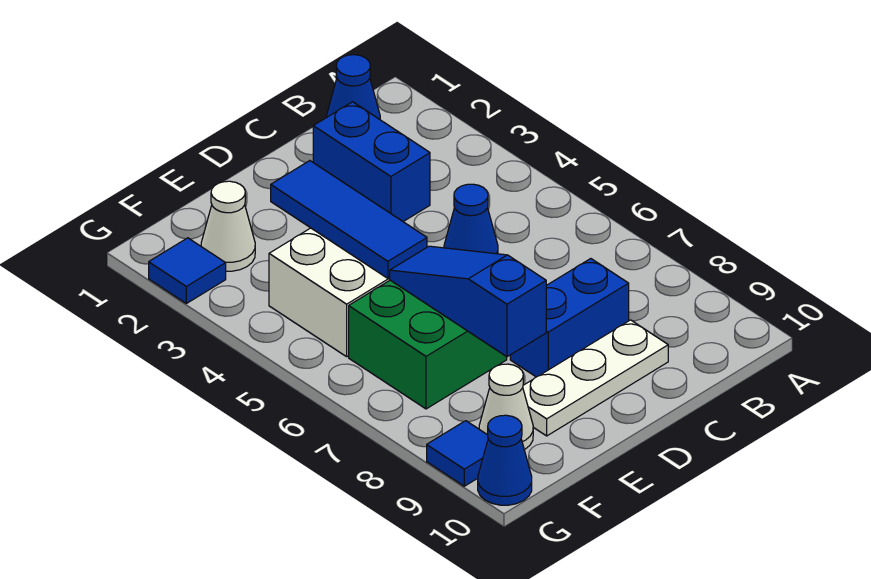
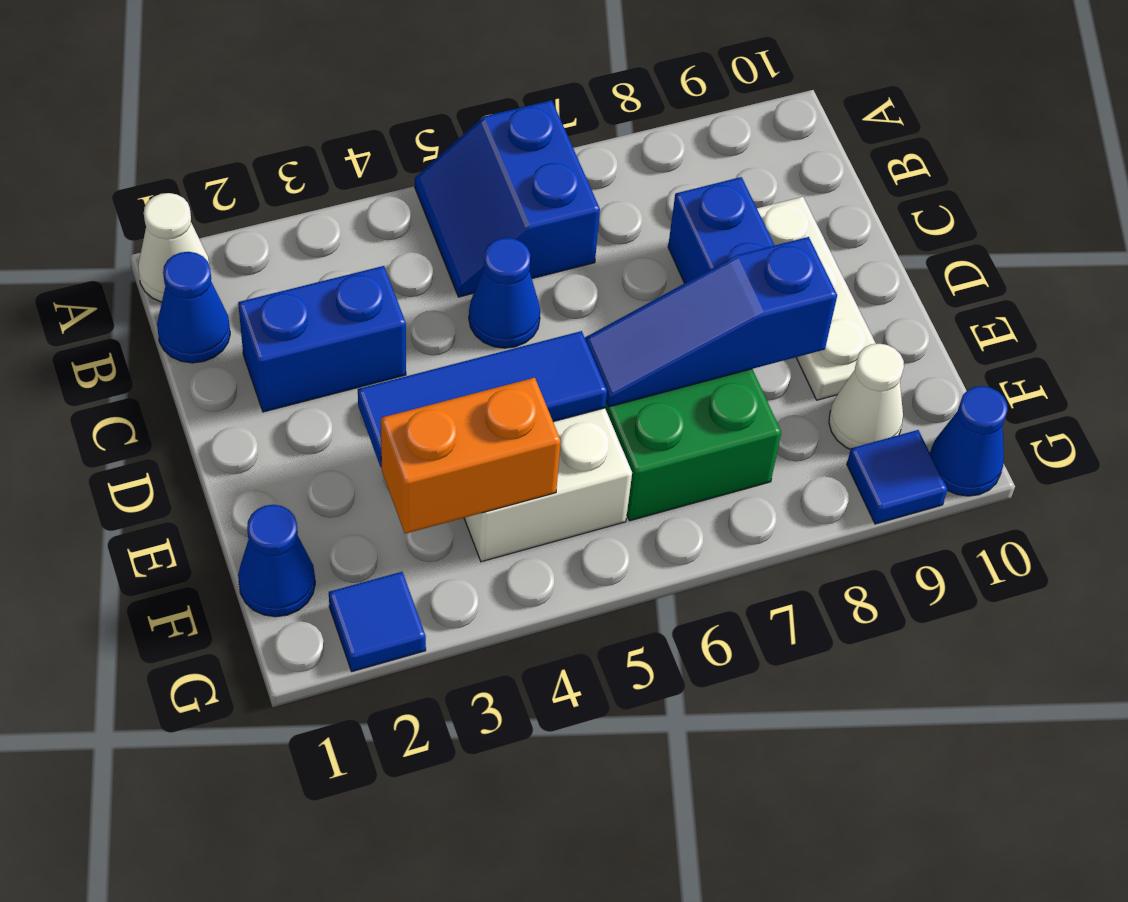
none -> blue 2x2 slope [415,100,600,297]
none -> blue 1x1 cone [238,505,315,617]
white 1x1 cone [201,181,255,271] -> white 1x1 cone moved to [138,193,209,302]
none -> orange 1x2 brick [381,378,561,534]

